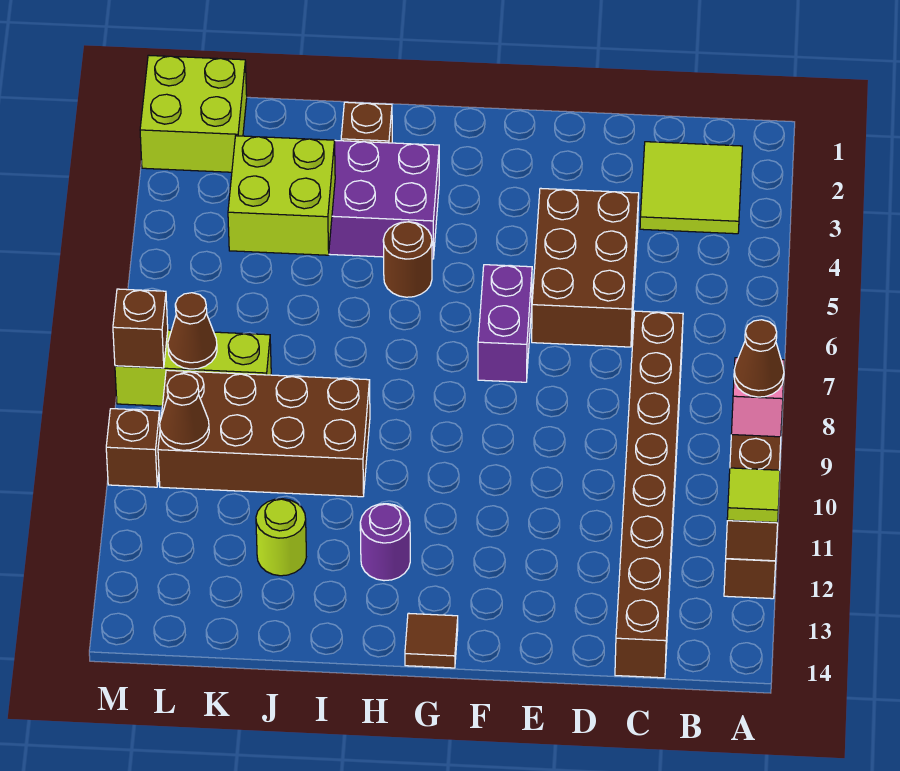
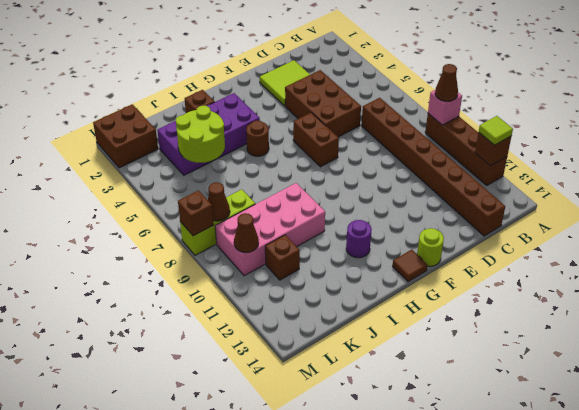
lime 2x2 tile [640,142,742,234] -> lime 2x2 tile moved to [260,60,310,106]
purple 1x2 brick [478,265,532,382] -> brown 1x2 brick [293,113,339,167]
brown 2x4 brick [158,370,370,497] -> pink 2x4 brick [215,183,325,276]
lime 2x2 brick [228,136,335,255] -> lime 2x2 round brick [176,106,225,163]
lime 1x1 round brick [256,499,306,576] -> lime 1x1 round brick moved to [417,228,444,266]
lime 2x2 brick [140,55,247,172] -> brown 2x2 brick [93,104,158,168]
brown 1x1 brick [106,409,160,487] -> brown 1x1 brick moved to [265,235,300,280]

